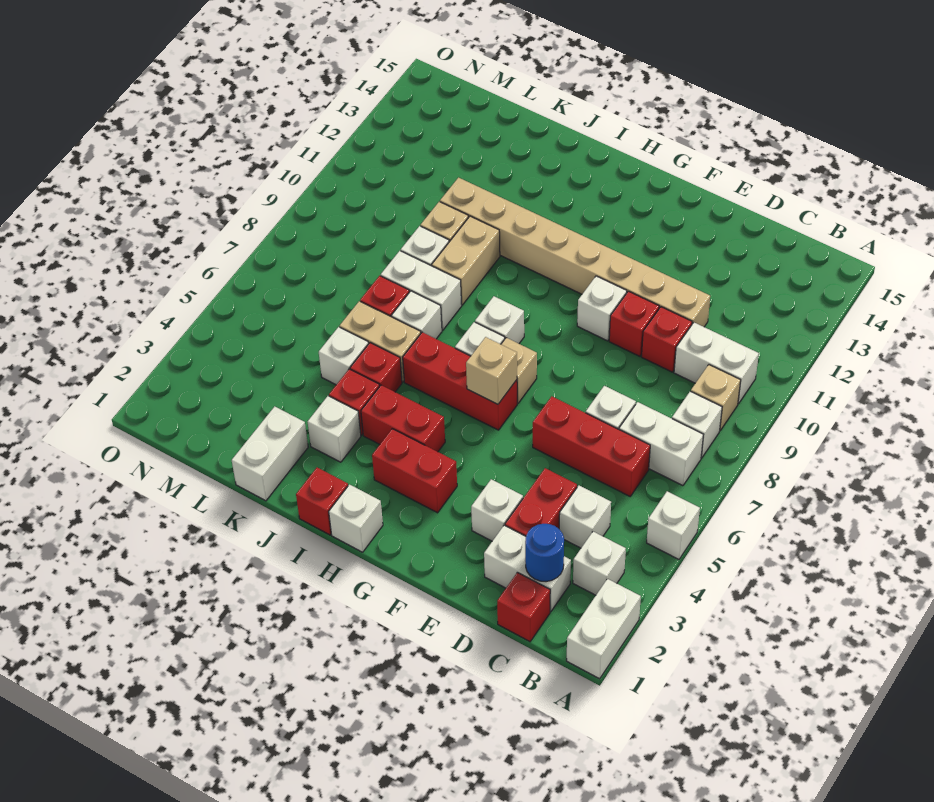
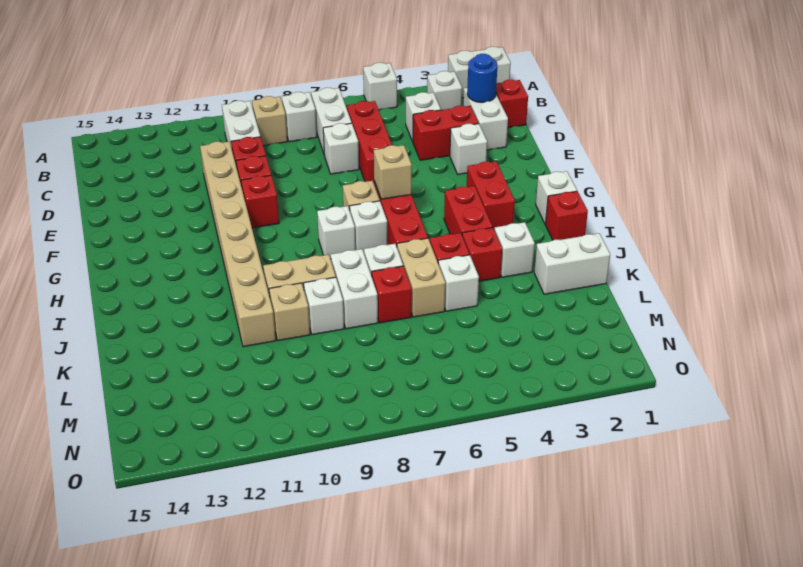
white 1x1 brick [577,276,627,341] -> red 1x1 brick [241,175,279,228]

